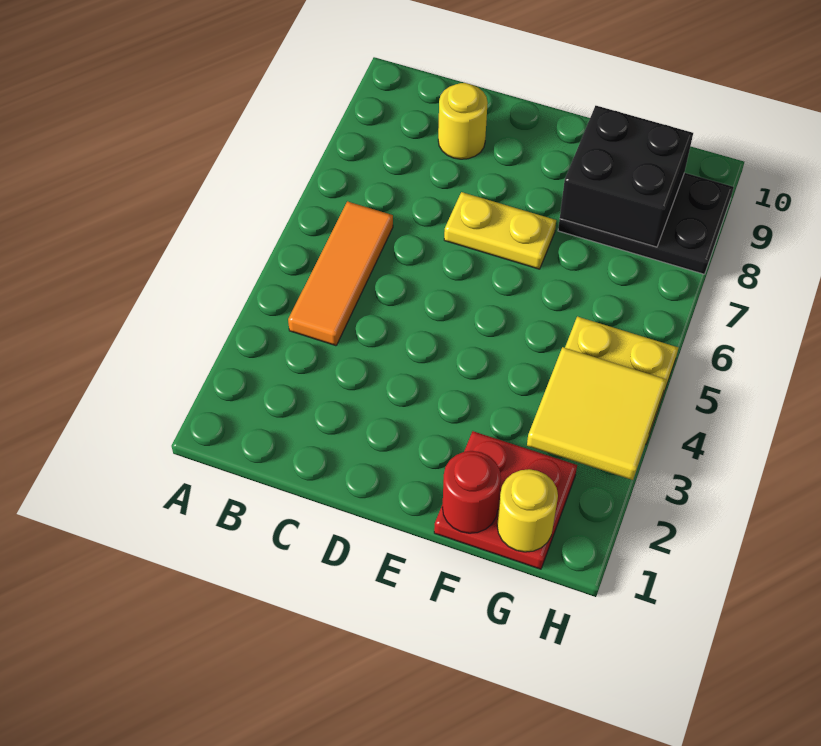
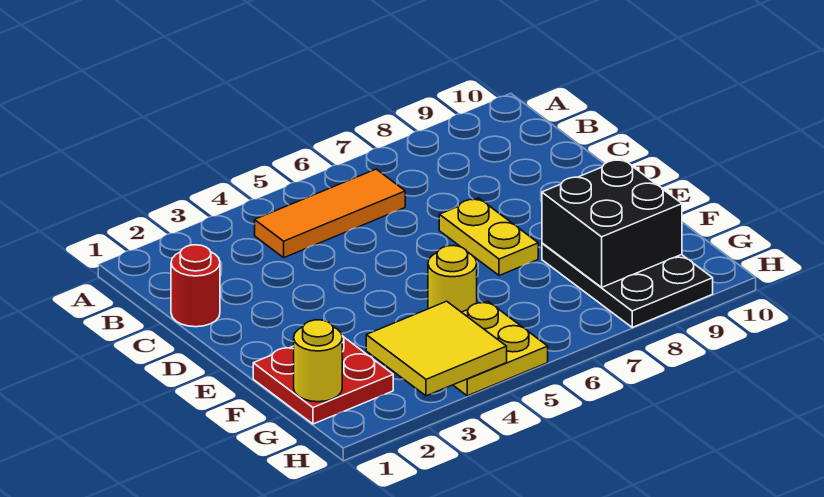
yellow 1x1 round brick [438,83,488,159] -> yellow 1x1 round brick moved to [428,246,477,312]
red 1x1 round brick [442,451,501,533] -> red 1x1 round brick moved to [171,245,220,327]

